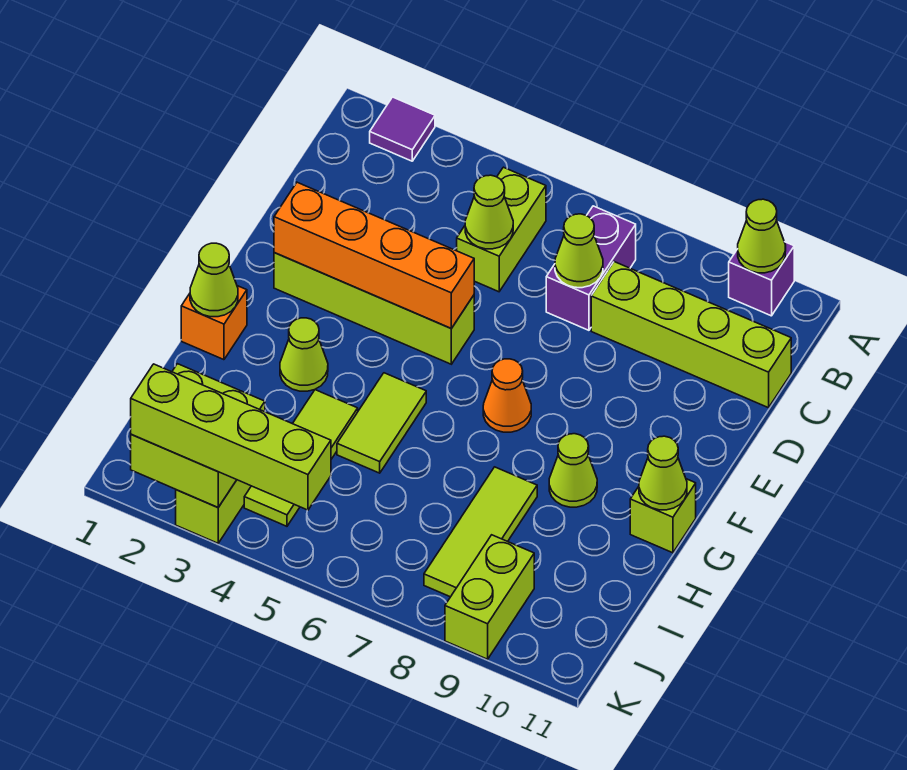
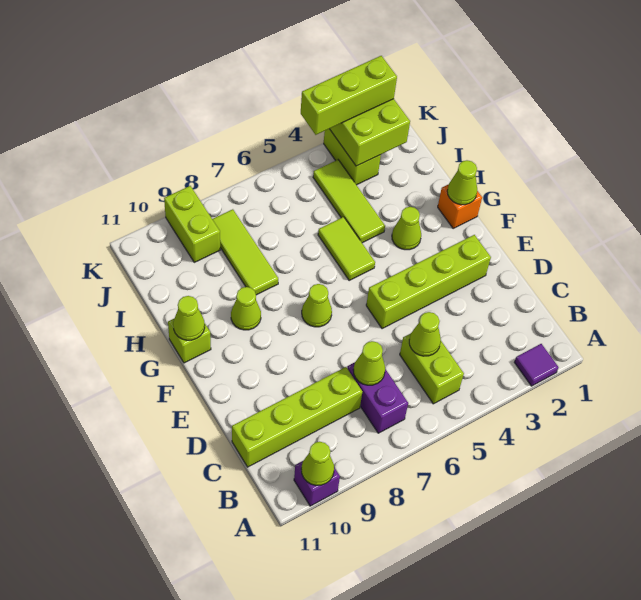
orange 1x4 brick [274,182,474,328] -> none
orange 1x1 cone [483,359,531,432] -> lime 1x1 cone [302,284,332,327]
lime 1x4 brick [131,364,331,510] -> lime 1x3 brick [301,56,397,135]

